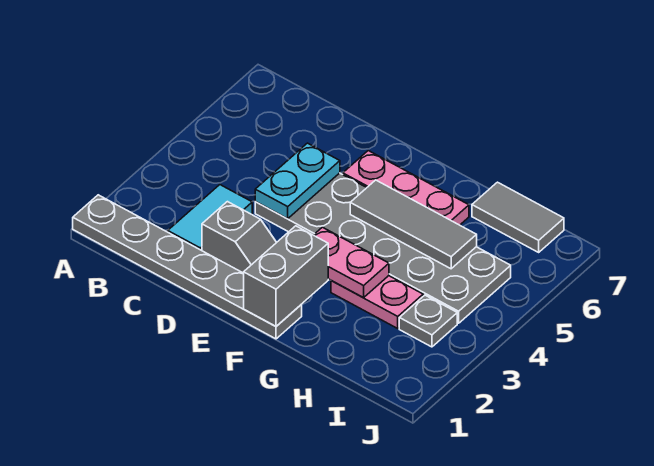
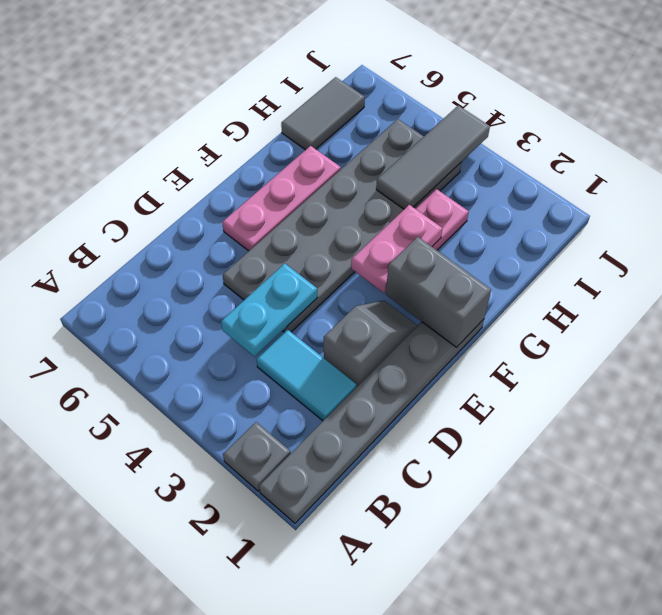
cyan 1x2 plate [255,143,340,219] -> cyan 1x2 plate turned to [221,263,318,357]
grey 1x3 tile [350,180,477,269] -> grey 1x3 tile moved to [376,105,490,209]
grey 1x1 plate [399,295,457,347] -> grey 1x1 plate moved to [223,422,291,491]

